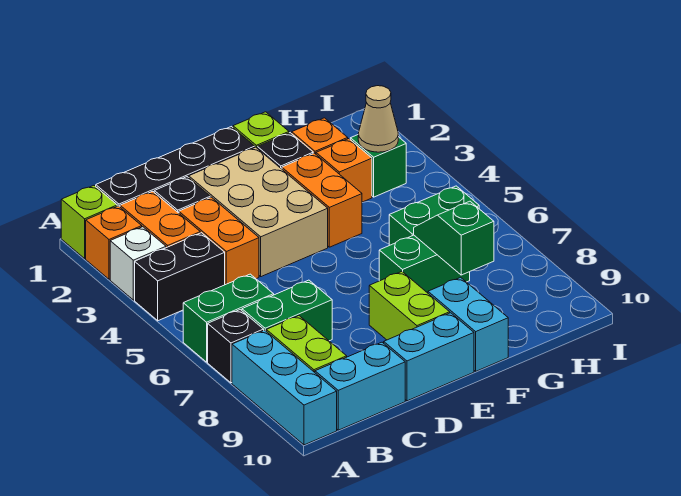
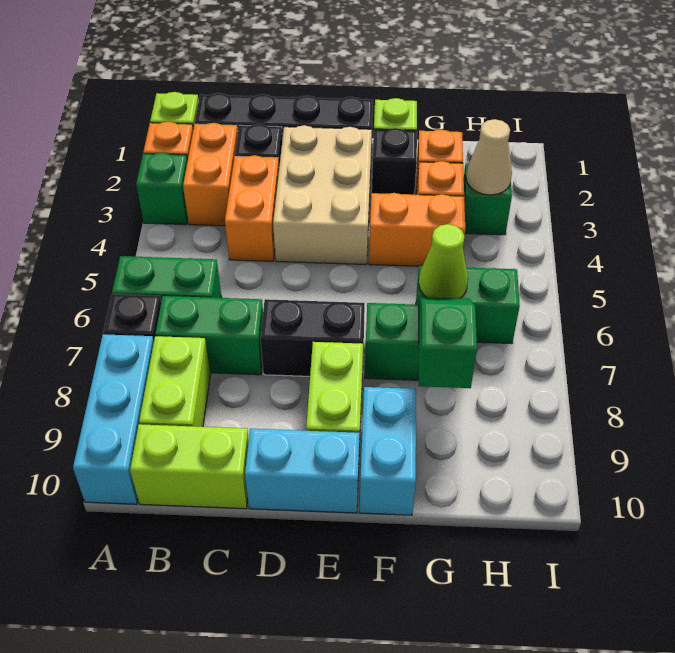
white 1x1 brick [110,227,166,300] -> green 1x1 brick [136,153,188,225]
black 1x2 brick [135,233,225,321] -> black 1x2 brick moved to [260,299,365,376]
cyan 1x2 brick [315,342,405,430] -> lime 1x2 brick [130,424,249,509]
orange 1x2 brick [282,153,362,247] -> orange 1x2 brick turned to [369,193,465,266]
none -> lime 1x1 cone [419,224,468,298]

